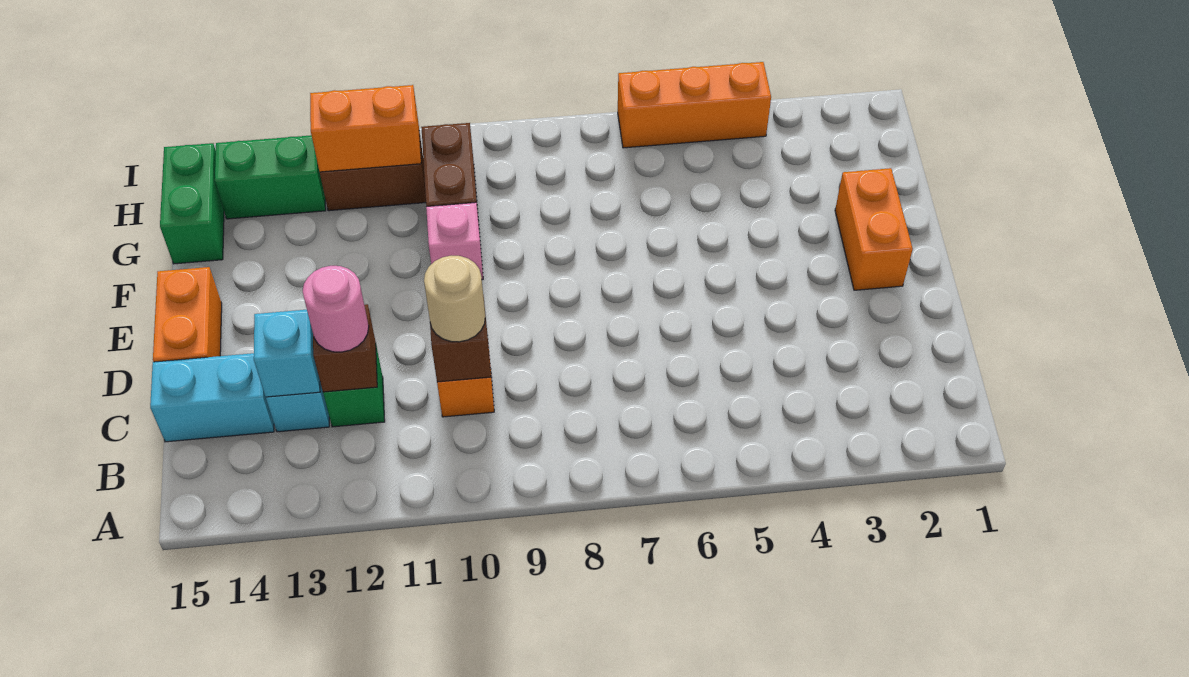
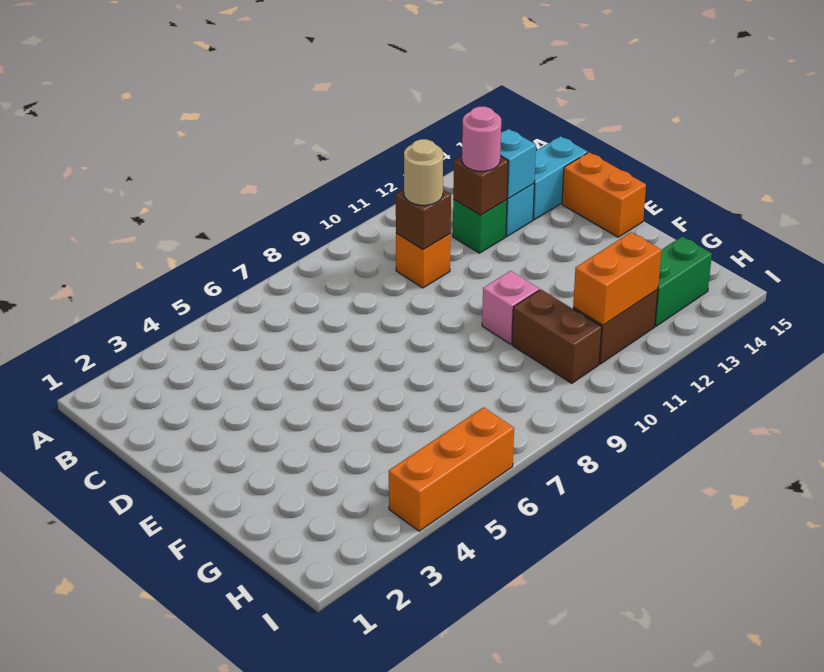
orange 1x2 brick [835,168,913,290] -> none
green 1x2 brick [160,143,224,264] -> none

